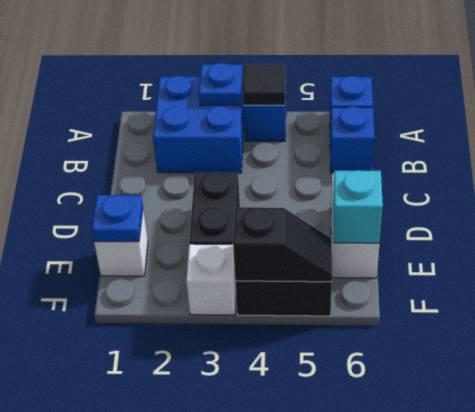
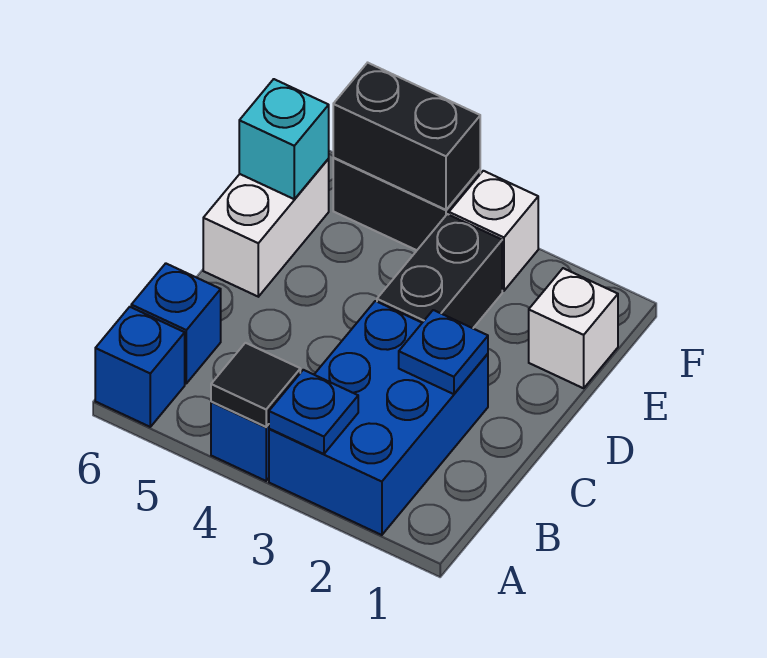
blue 2x2 brick [153,75,244,173] -> blue 2x3 brick [269,301,488,535]
blue 1x1 plate [92,195,143,242] -> blue 1x1 plate moved to [399,310,488,394]
black 1x2 slope [233,207,332,282] -> black 1x2 brick [333,63,480,210]

